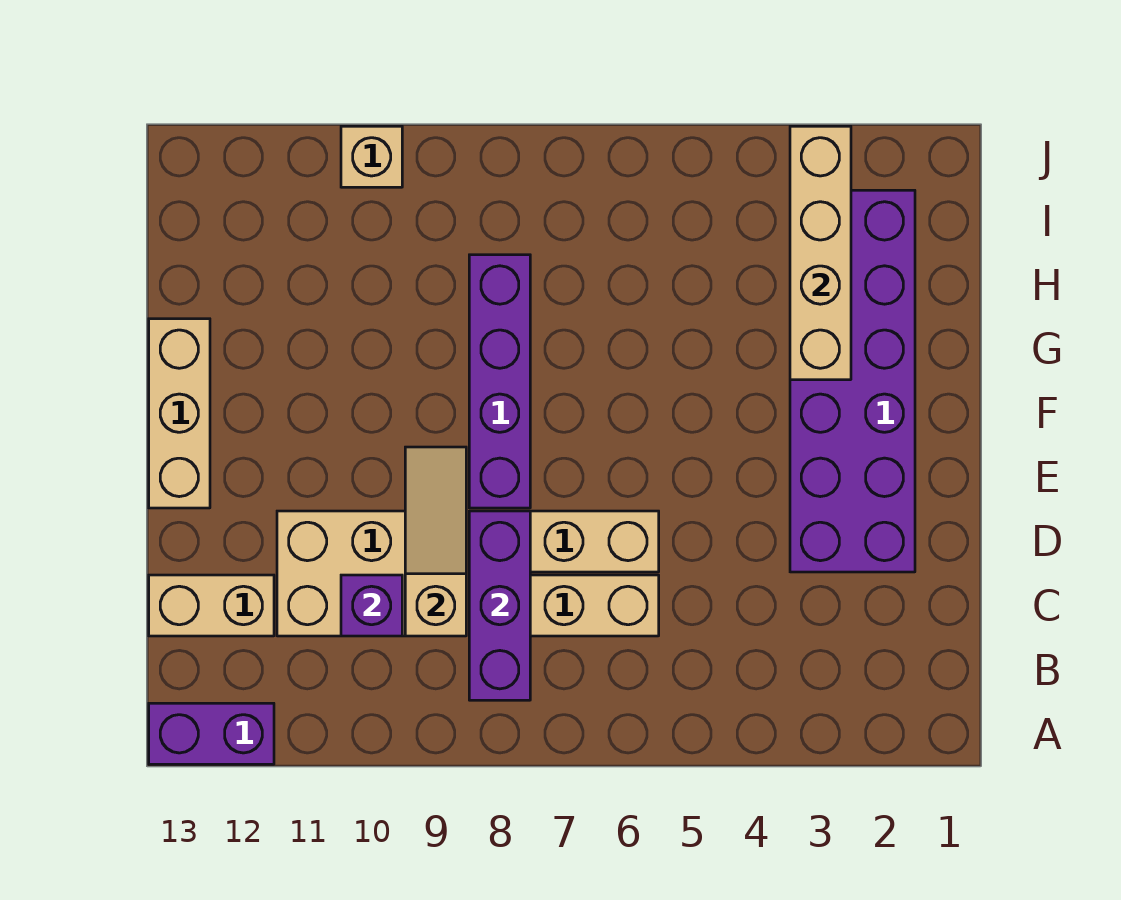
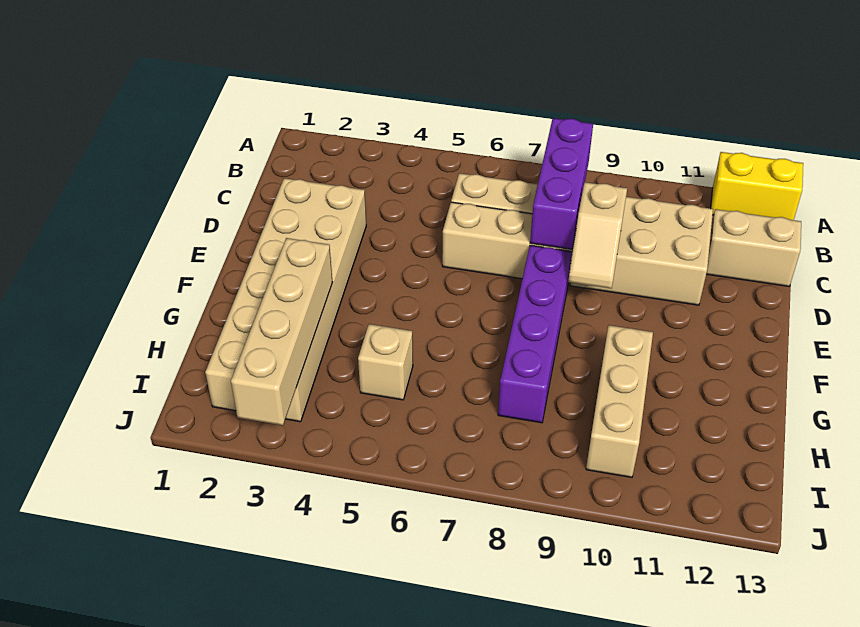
purple 1x2 brick [149,703,274,764] -> yellow 1x2 brick [711,152,803,220]
tan 1x3 slope [405,447,466,636] -> tan 1x2 slope [568,182,627,288]
purple 1x1 brick [341,575,402,636] -> none
purple 2x6 brick [790,190,915,572] -> tan 2x6 brick [205,178,366,422]
tan 1x3 brick [149,319,210,508] -> tan 1x3 brick moved to [586,325,653,477]
tan 1x1 brick [341,126,402,187] -> tan 1x1 brick moved to [358,324,413,400]

